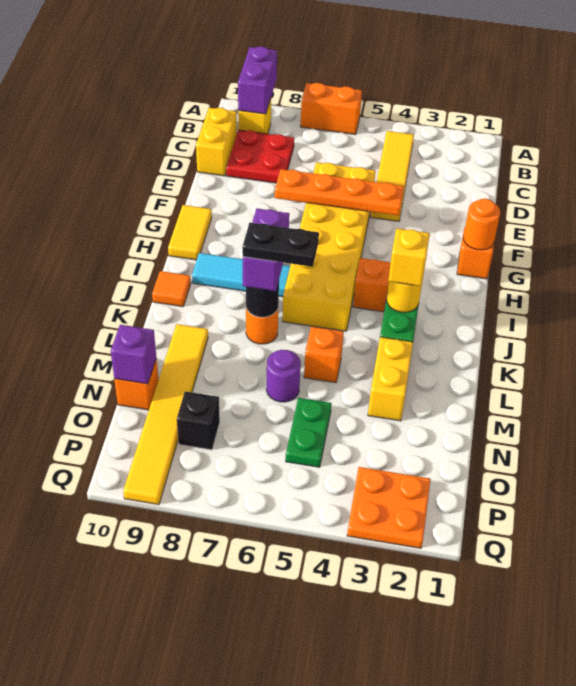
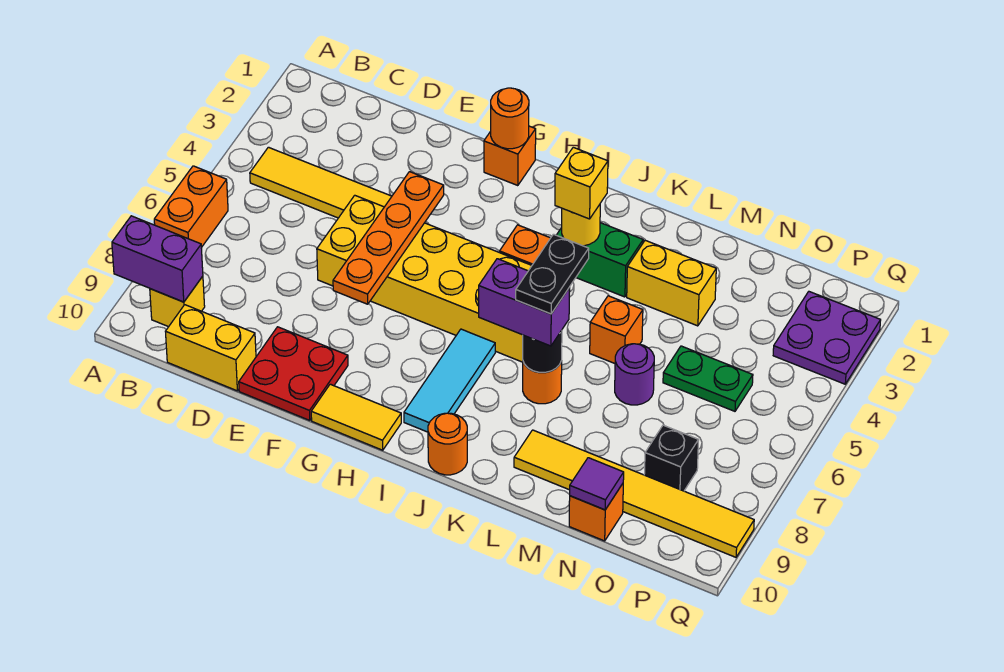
red 2x2 plate [226,130,294,183] -> red 2x2 plate moved to [239,327,348,420]
orange 1x1 tile [152,271,191,307] -> orange 1x1 round brick [428,413,467,475]
purple 1x1 brick [111,325,156,384] -> purple 1x1 tile [570,458,624,510]
orange 2x2 plate [347,467,431,548] -> purple 2x2 plate [773,292,881,384]

